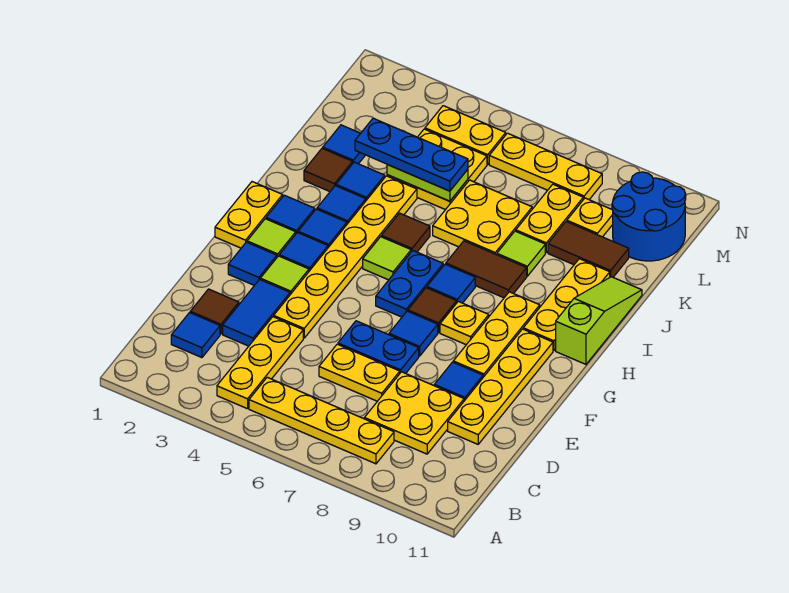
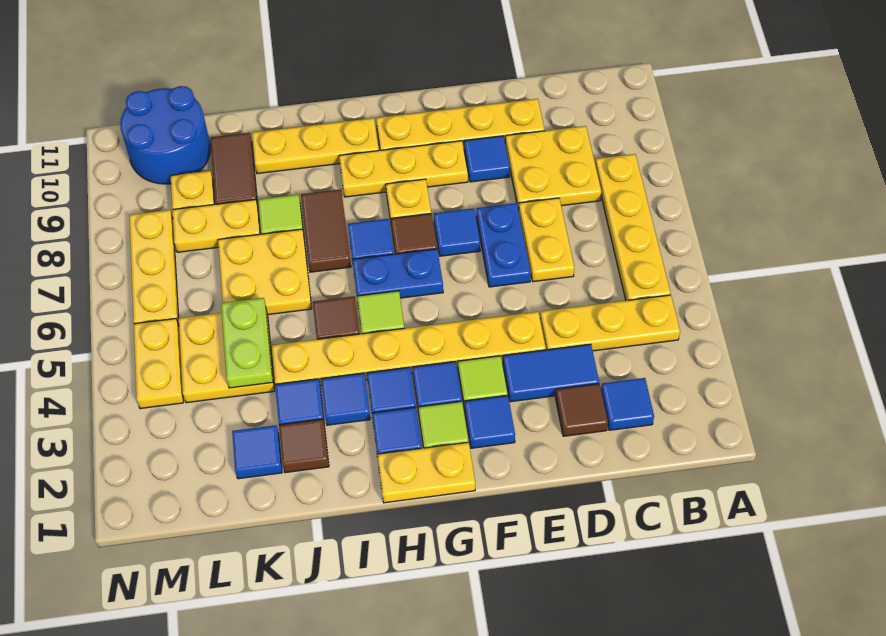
lime 1x3 slope [556,277,642,364] -> none
blue 1x3 plate [355,118,468,191] -> none

